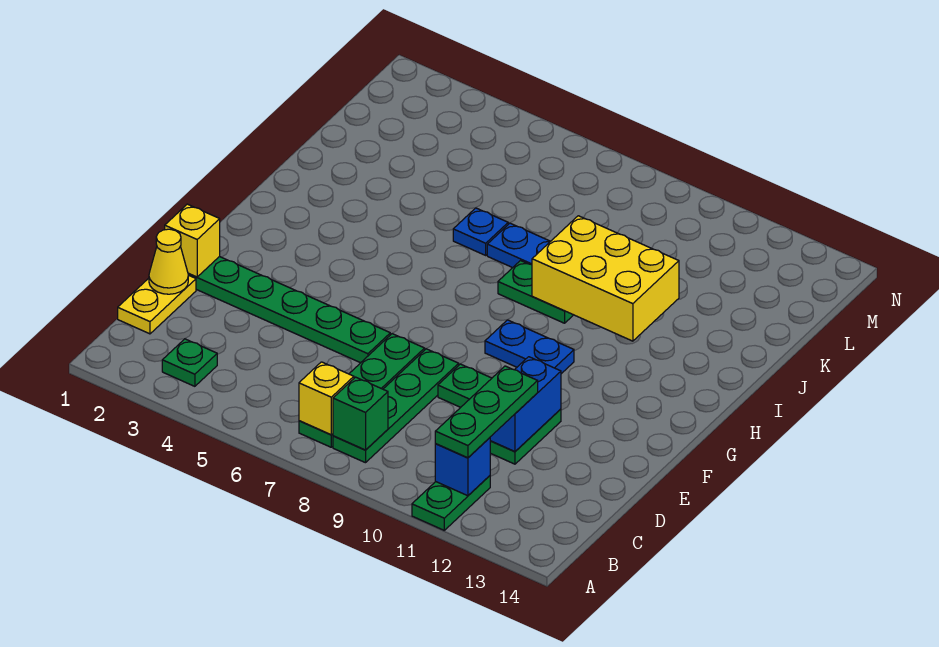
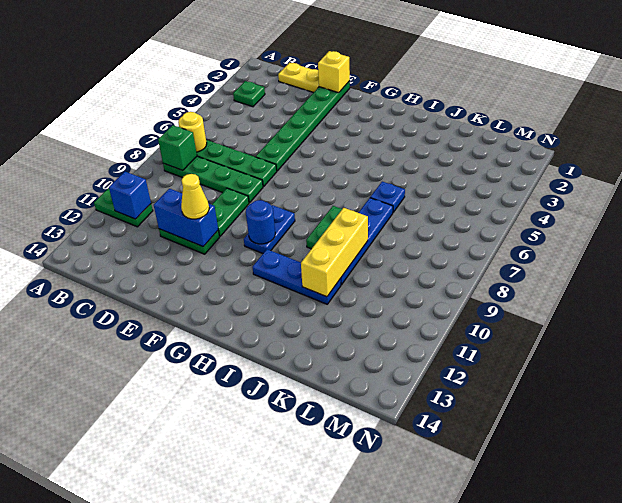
yellow 1x1 brick [299,362,354,435] -> yellow 1x1 round brick [178,112,207,152]
green 1x3 plate [435,366,538,458] -> none
yellow 1x1 cone [149,229,188,294] -> yellow 1x1 cone moved to [181,174,209,219]
none -> blue 1x1 round brick [246,200,275,244]
none -> blue 1x3 plate [252,249,341,304]
yellow 2x3 brick [532,216,679,341] -> yellow 1x3 brick [301,208,368,297]

